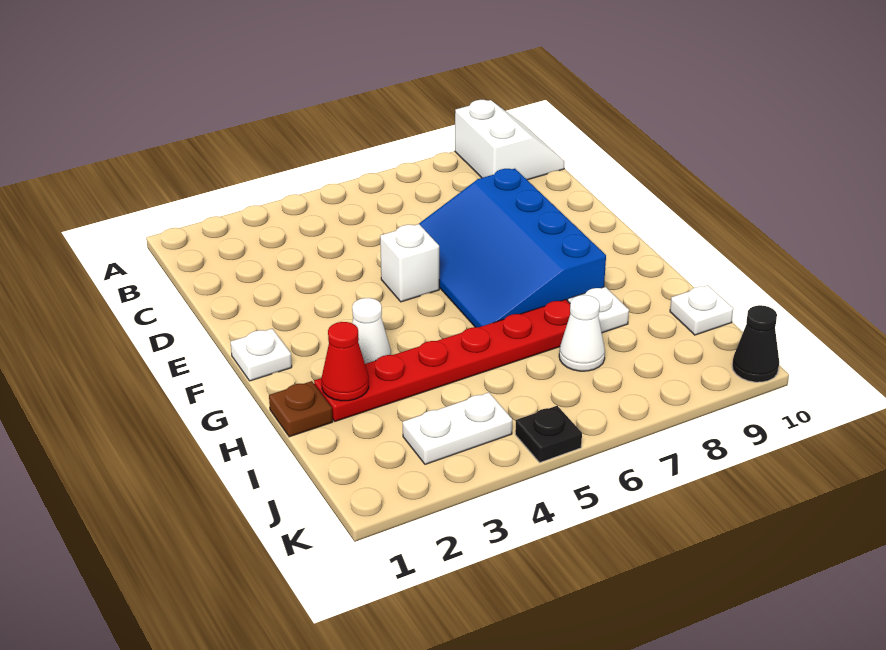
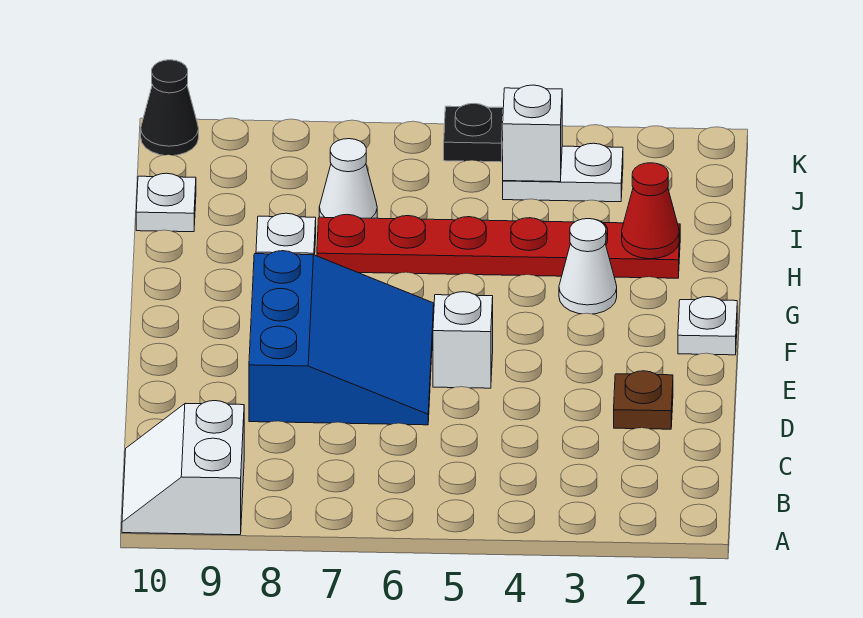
blue 3x4 slope [419,169,606,327] -> blue 3x3 slope [249,251,434,425]
brown 1x1 plate [269,381,333,437] -> brown 1x1 plate moved to [614,371,673,429]
none -> white 1x1 brick [503,85,562,182]

